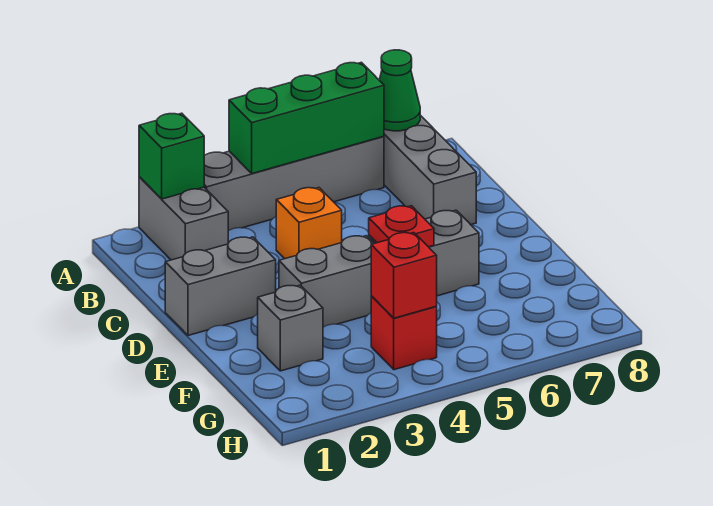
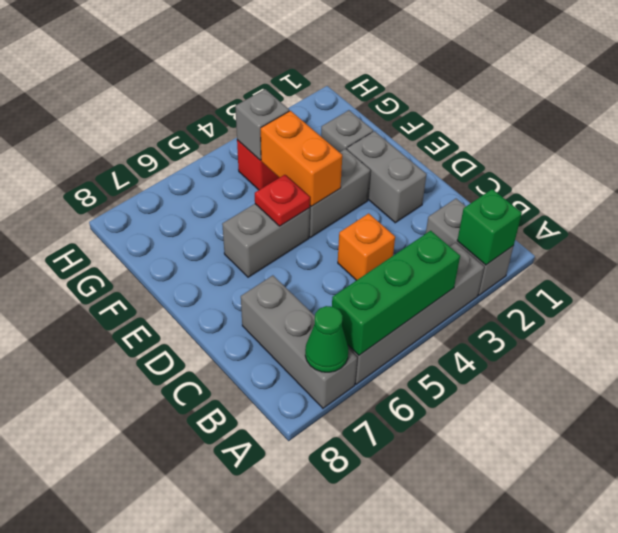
grey 1x2 brick [165,237,276,335] -> grey 1x2 brick turned to [347,131,427,223]
none -> orange 1x2 brick [261,111,342,206]
red 1x1 brick [371,233,437,318] -> grey 1x1 brick [235,89,289,160]

